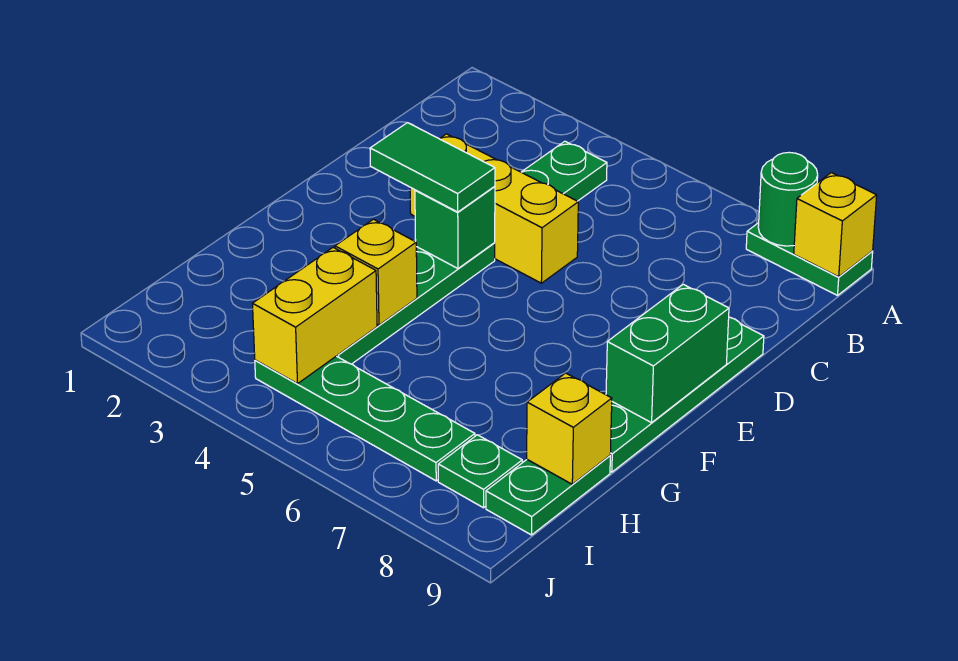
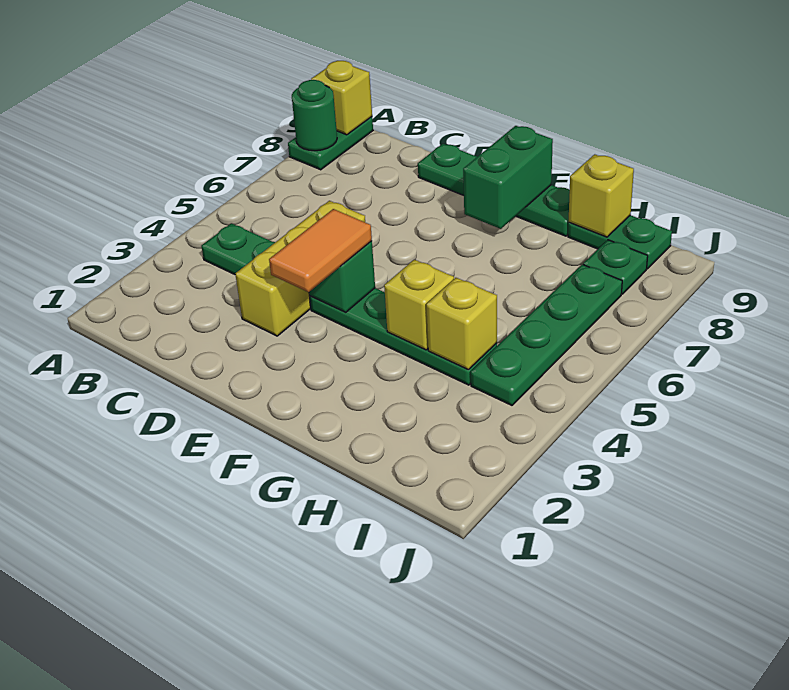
green 1x2 tile [370,123,495,212] -> orange 1x2 tile [269,209,372,292]
green 1x2 brick [606,284,729,423] -> green 1x2 brick turned to [463,126,553,229]
yellow 1x2 brick [252,247,377,384] -> yellow 1x1 brick [426,278,497,370]

